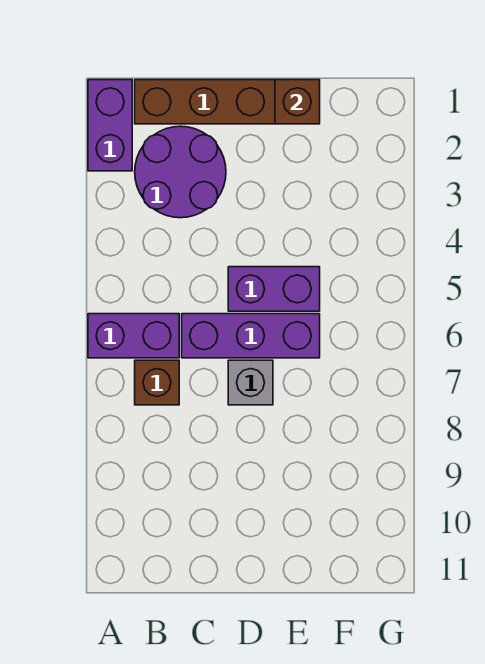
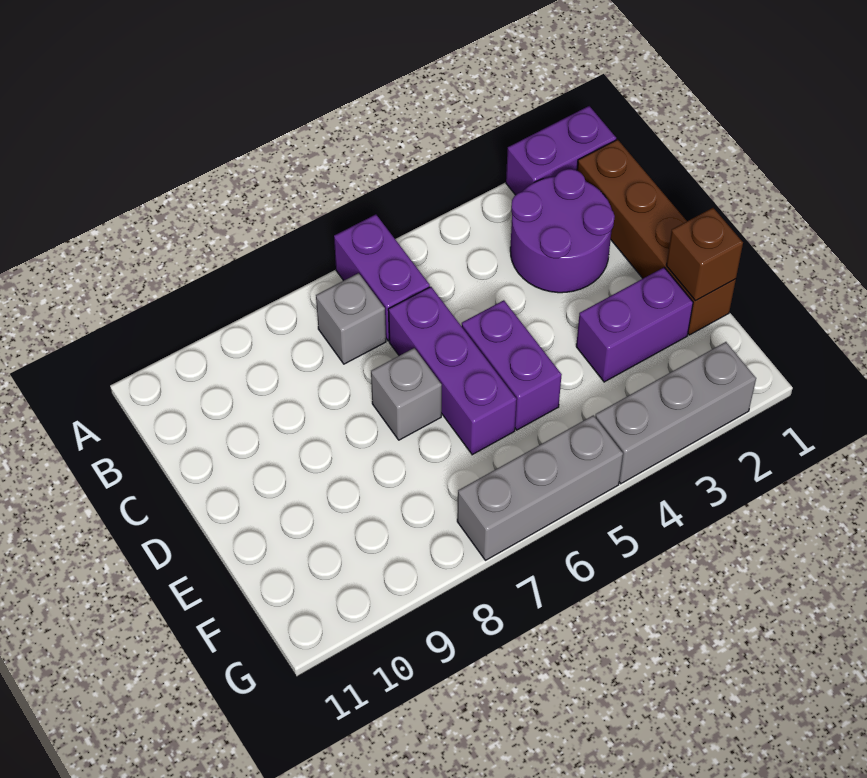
brown 1x1 brick [135,360,179,405] -> grey 1x1 brick [316,273,386,364]
none -> purple 1x2 brick [576,268,693,382]
none -> grey 1x3 brick [595,342,756,484]
none -> grey 1x3 brick [457,415,623,560]

